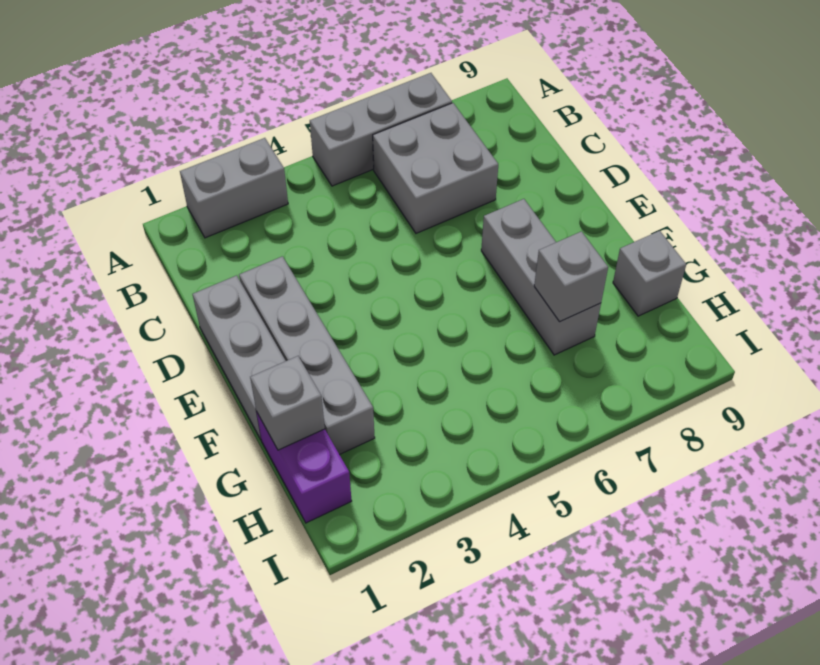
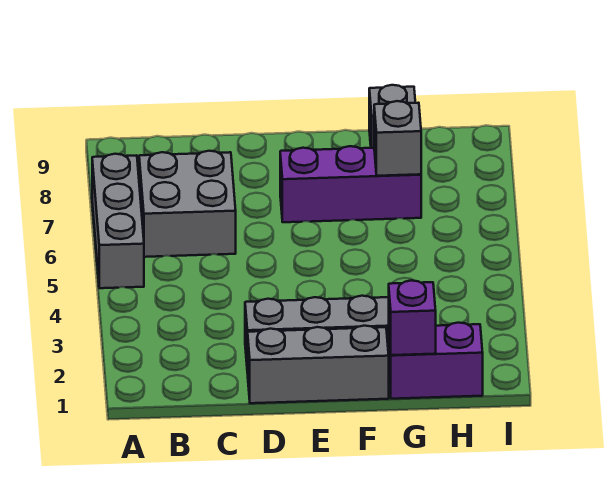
grey 1x2 brick [180,138,288,238] -> none
grey 1x3 brick [481,199,601,355] -> purple 1x3 brick [280,146,421,222]
grey 1x1 brick [250,356,325,450] -> purple 1x1 brick [389,280,436,355]

